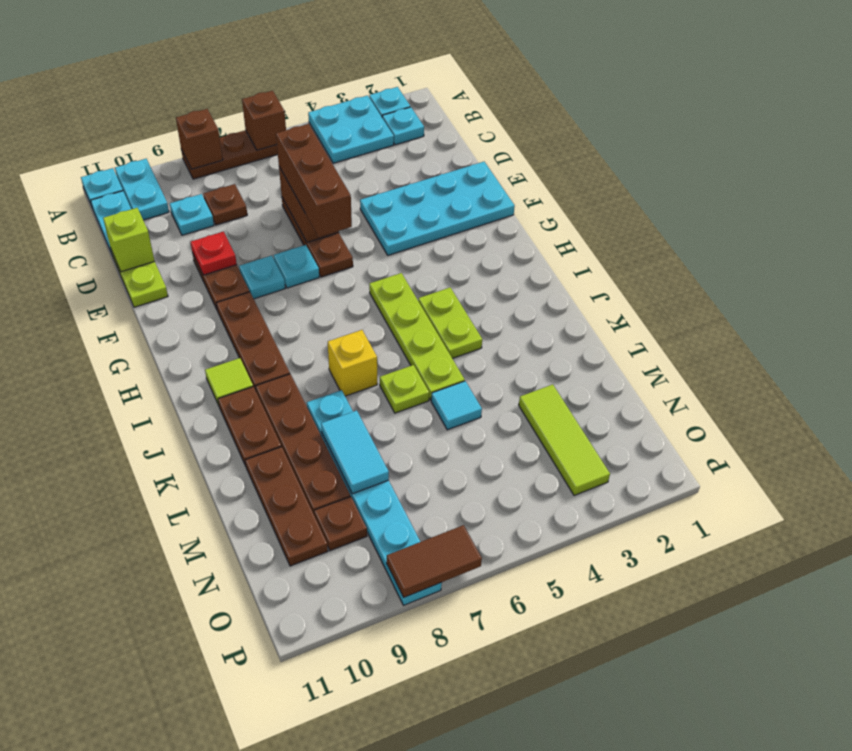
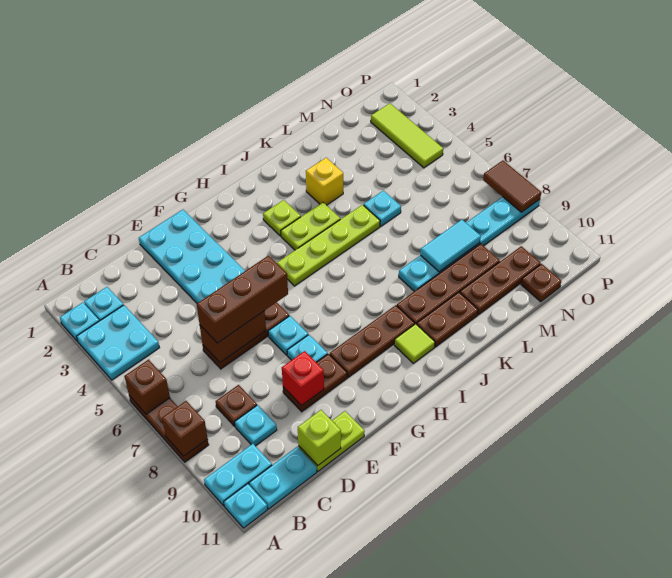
red 1x1 plate [191,232,237,275] -> red 1x1 brick [282,351,324,406]
yellow 1x1 brick [328,330,377,396] -> yellow 1x1 brick moved to [306,158,343,205]
lime 1x1 plate [380,365,429,413] -> lime 1x1 plate moved to [263,200,301,236]
cyan 1x1 tile [431,381,482,430] -> cyan 1x1 plate [364,191,401,226]
lime 1x3 tile [519,384,610,495] -> lime 1x3 tile turned to [371,103,443,168]
brown 1x1 plate [314,497,367,551] -> brown 1x1 plate moved to [521,264,561,302]

